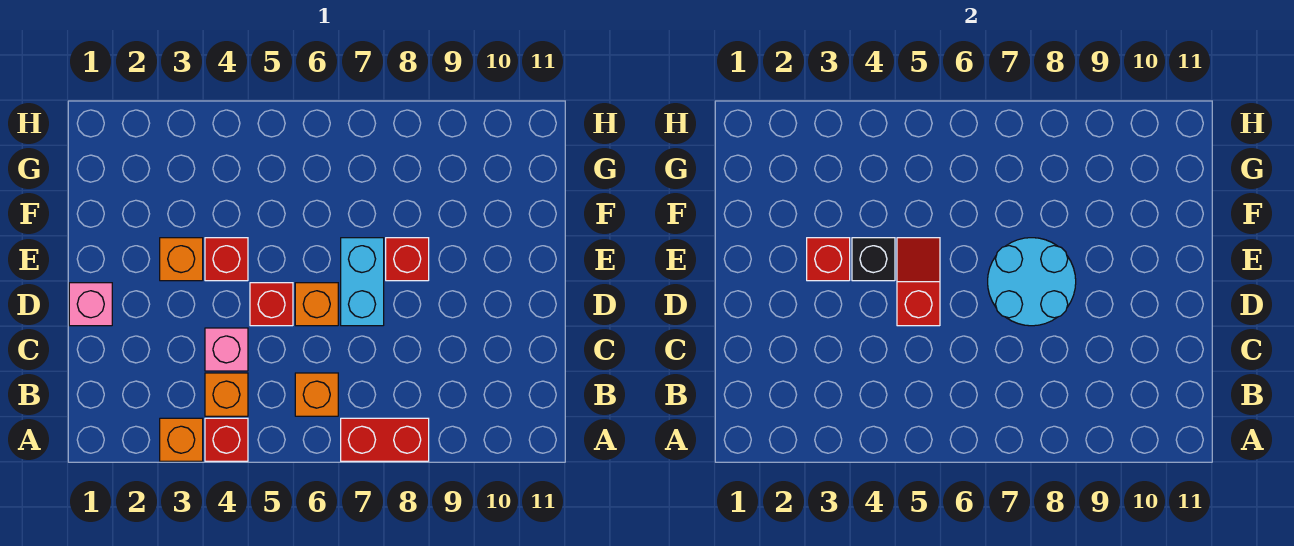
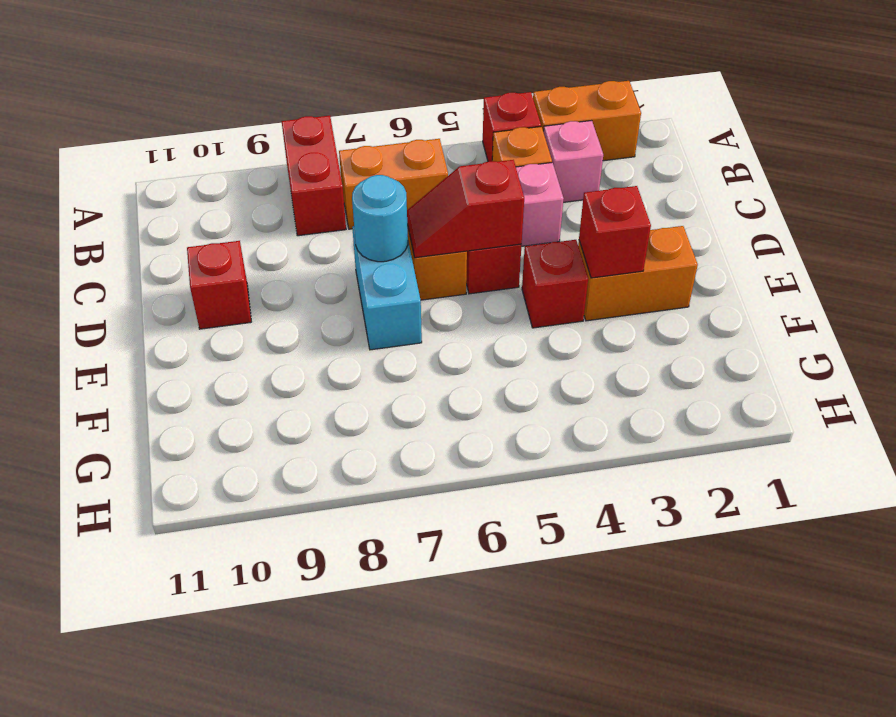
orange 1x1 brick [160,418,203,461] -> orange 1x2 brick [533,81,641,161]
red 1x2 brick [341,418,429,461] -> red 1x2 brick turned to [282,116,346,236]
orange 1x1 brick [295,373,338,416] -> orange 1x2 brick [339,139,448,229]
pink 1x1 brick [69,283,112,326] -> pink 1x1 brick moved to [544,120,603,202]
red 1x2 slope [897,238,940,326] -> red 1x2 slope turned to [407,160,524,258]
cyan 2x2 round brick [988,238,1076,326] -> cyan 1x1 round brick [352,175,408,262]
orange 1x1 brick [160,238,203,281] -> orange 1x2 brick [578,226,698,321]
black 1x1 brick [852,238,895,281] -> none
red 1x1 brick [386,238,429,281] -> red 1x1 brick moved to [187,241,251,329]

